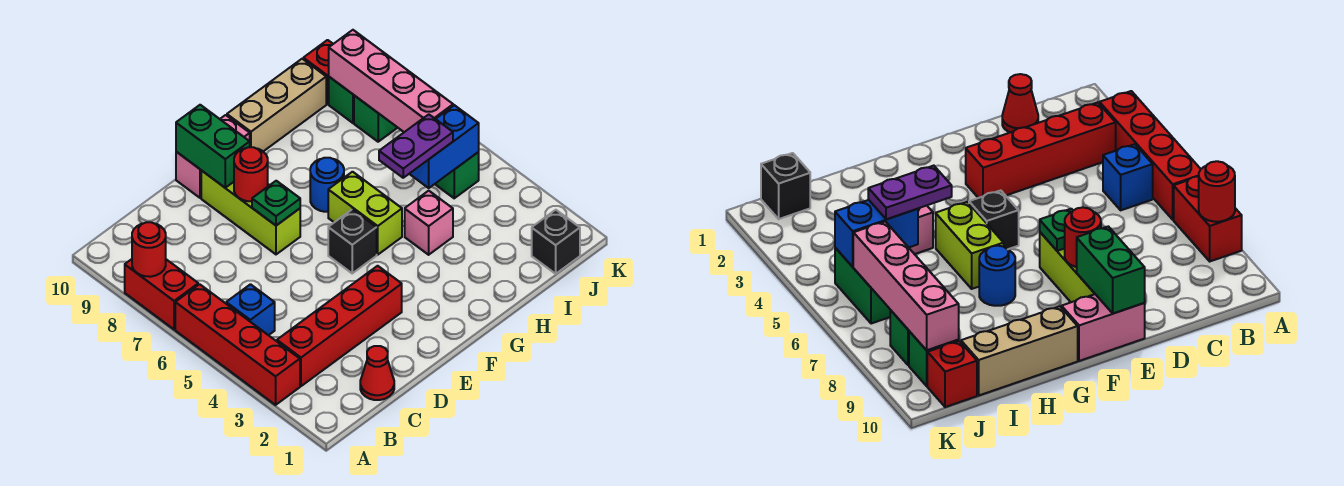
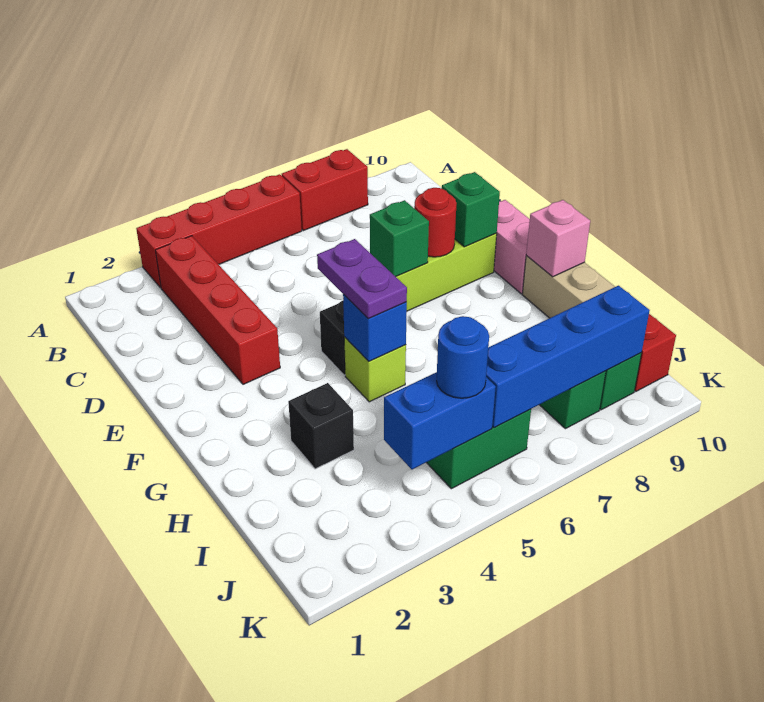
red 1x1 round brick [132,222,166,277] -> none
blue 1x1 brick [226,284,275,335] -> blue 1x1 brick moved to [343,294,407,361]
red 1x1 cone [360,346,394,400] -> none
green 1x1 plate [252,181,300,226] -> green 1x1 brick [370,200,429,277]
green 1x2 brick [176,105,250,188] -> green 1x1 brick [442,172,500,247]
lime 1x2 brick [328,172,402,255] -> lime 1x1 brick [344,337,406,402]
blue 1x1 round brick [310,158,344,212] -> blue 1x1 round brick moved to [437,316,489,398]
pink 1x1 brick [405,191,453,255] -> pink 1x1 brick moved to [526,200,590,277]
purple 1x2 plate [379,114,453,178] -> purple 1x2 plate moved to [317,239,407,319]
blue 1x2 brick [410,105,479,188] -> blue 1x2 brick turned to [384,372,496,469]
black 1x1 brick [532,210,580,274] -> black 1x1 brick moved to [288,383,354,469]
pink 1x4 brick [329,30,453,132] -> blue 1x4 brick [486,286,650,428]

